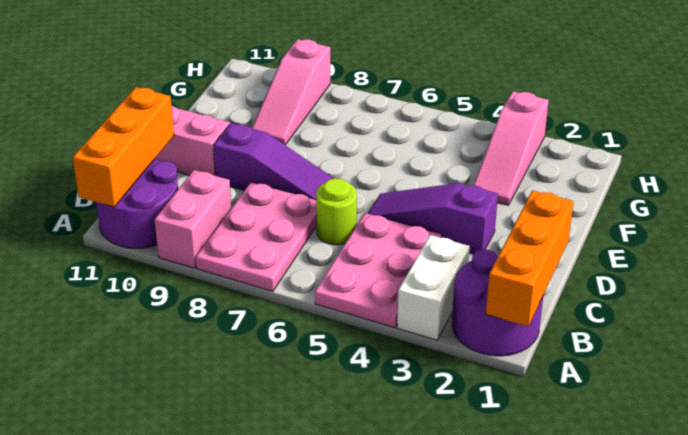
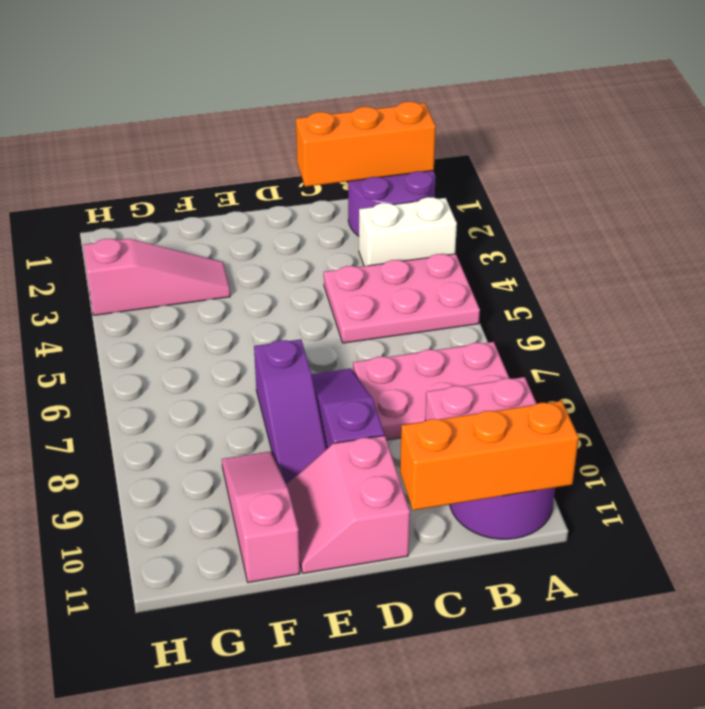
lime 1x1 round brick [316,178,357,245] -> none
purple 1x3 slope [368,183,498,254] -> purple 1x3 slope moved to [254,339,326,485]
pink 1x3 slope [252,39,330,145] -> pink 1x3 slope turned to [222,451,300,582]

